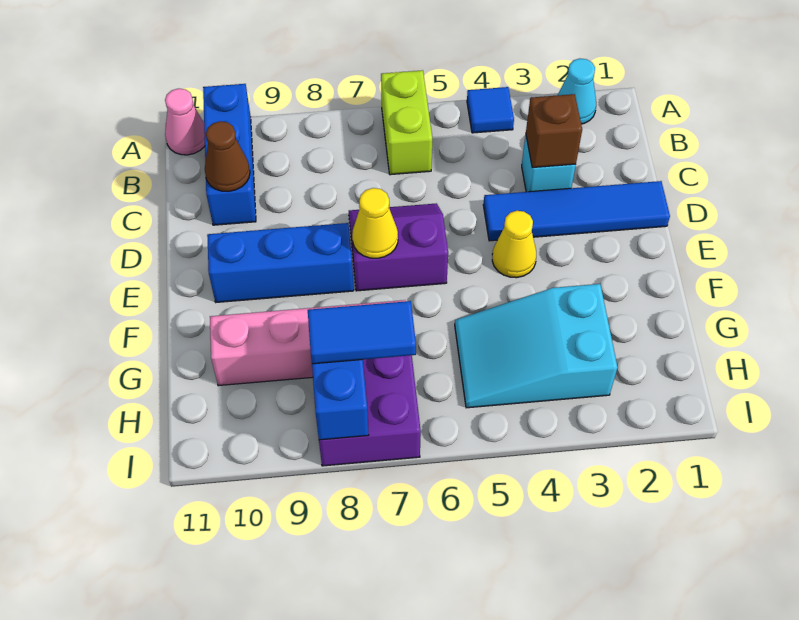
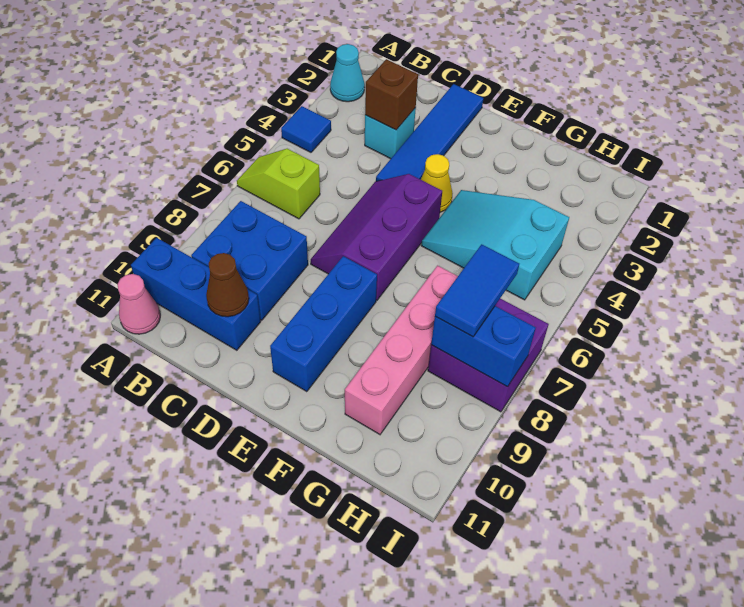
lime 1x2 brick [381,70,432,175] -> lime 1x2 slope [237,149,320,219]
none -> blue 2x2 brick [191,201,308,320]
purple 2x2 slope [349,203,448,291] -> purple 2x3 slope [311,174,442,300]
yellow 1x1 cone [352,188,398,258] -> none
cyan 2x3 slope [455,284,618,408] -> cyan 2x3 slope turned to [421,190,569,300]

